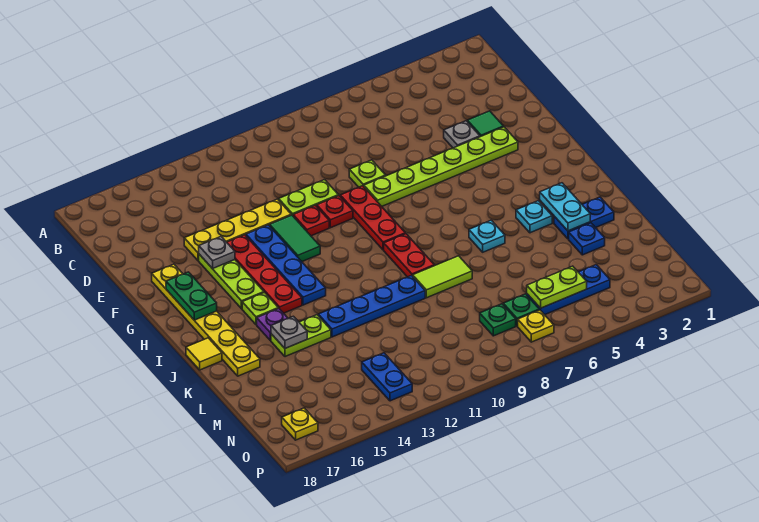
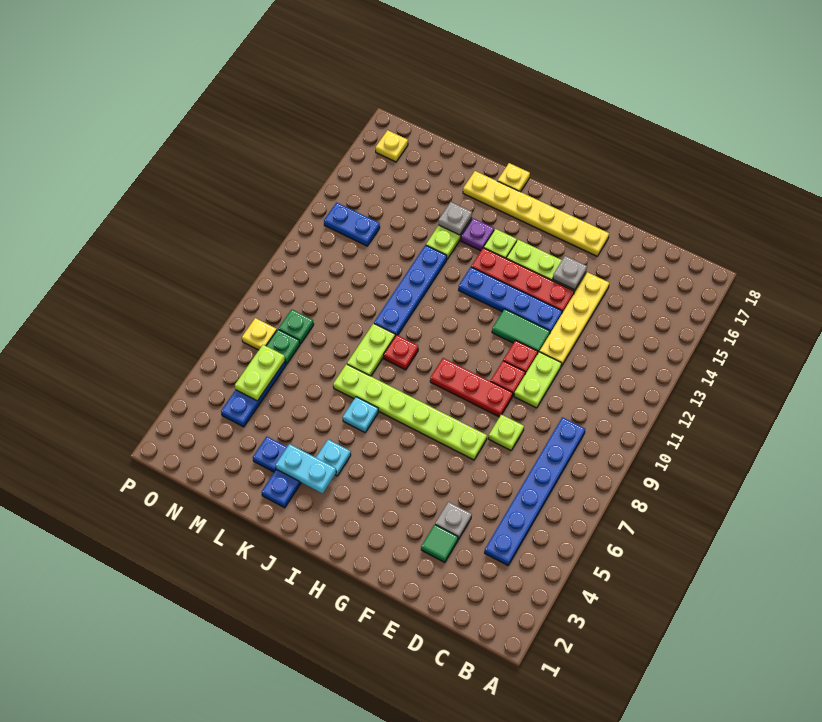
none -> blue 1x6 plate [485,417,585,565]
lime 1x6 plate [364,127,518,206] -> lime 1x6 plate turned to [333,364,487,460]
green 1x2 plate [166,272,217,320] -> none
red 1x2 plate [384,234,434,277] -> red 1x1 plate [384,335,418,370]
yellow 1x1 tile [186,338,222,370] -> yellow 1x1 plate [497,163,530,192]
lime 1x2 tile [413,256,472,298] -> lime 1x2 plate [347,323,395,376]

